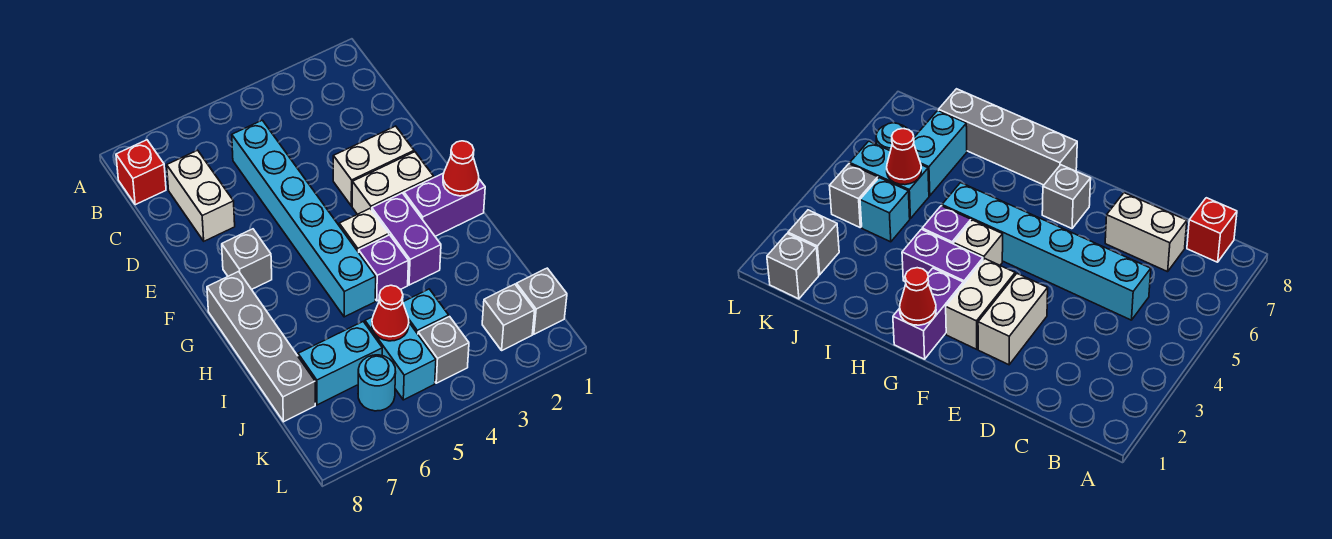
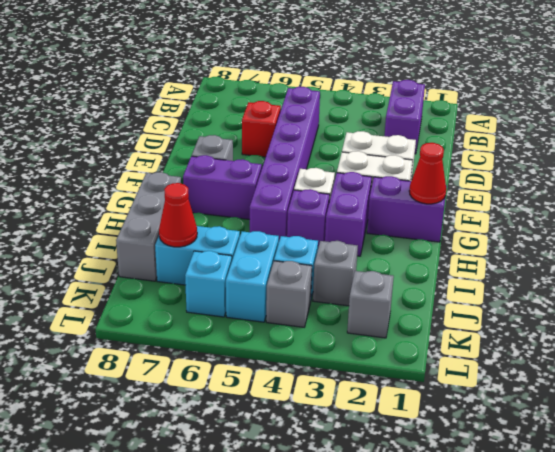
none -> purple 1x2 brick [384,80,425,154]
red 1x1 brick [116,140,166,205] -> red 1x1 brick moved to [242,101,281,157]
cyan 1x6 brick [232,120,376,317] -> purple 1x6 brick [250,87,320,240]
white 1x2 brick [167,150,235,241] -> none
none -> purple 1x2 brick [183,155,262,219]
grey 1x4 brick [207,271,315,422] -> grey 1x3 brick [116,172,181,281]
red 1x1 cone [372,285,409,341] -> red 1x1 cone moved to [159,183,197,247]
grey 1x1 brick [516,268,567,334] -> grey 1x1 brick moved to [313,241,358,306]
cyan 1x1 round brick [358,355,396,411] -> cyan 1x1 brick [185,251,232,317]

